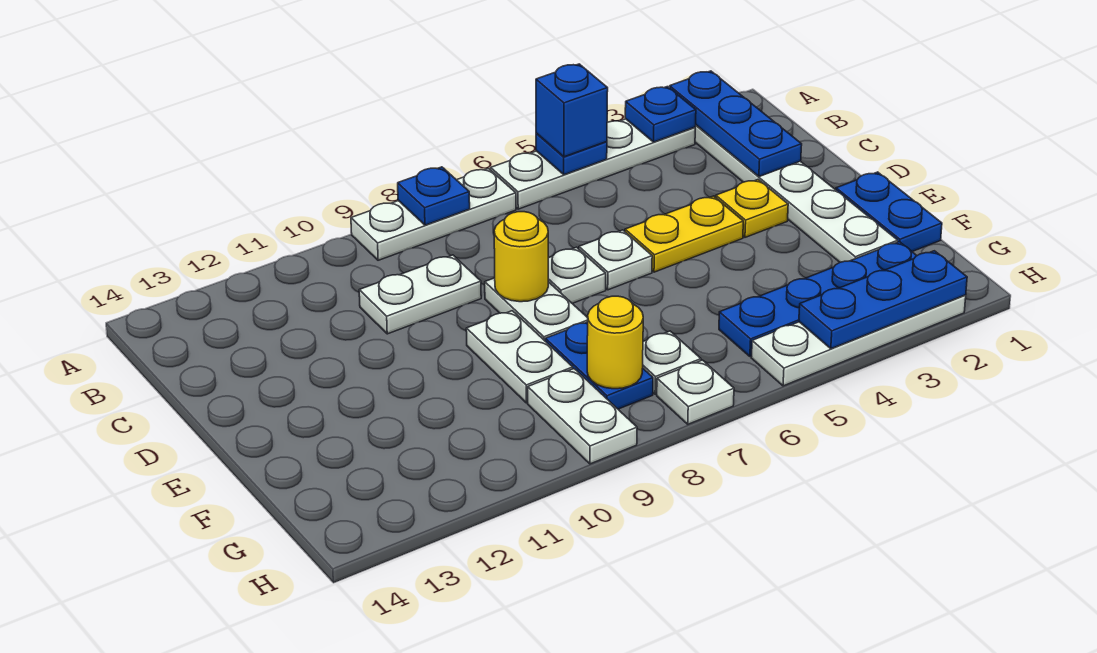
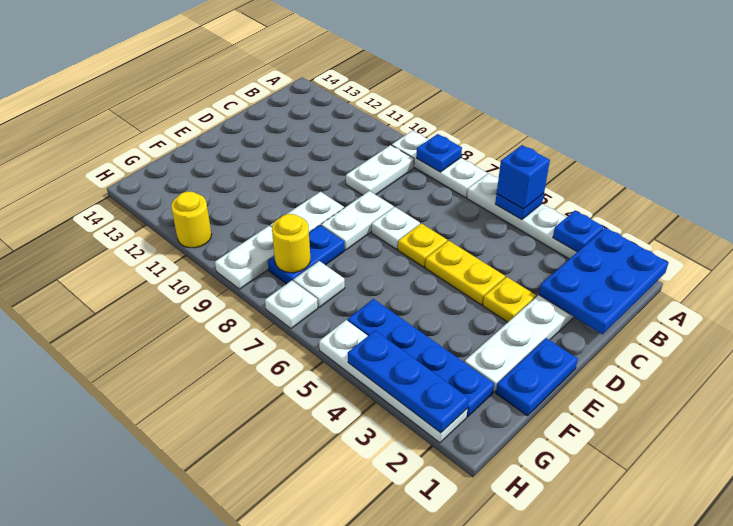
blue 1x3 plate [670,71,802,177] -> blue 2x3 plate [539,228,668,334]
white 1x2 plate [359,255,481,334] -> white 1x2 plate turned to [346,145,414,195]
white 1x1 plate [579,230,652,290] -> yellow 1x1 plate [398,223,447,267]
yellow 1x1 round brick [494,212,548,302] -> yellow 1x1 round brick moved to [171,192,211,248]

